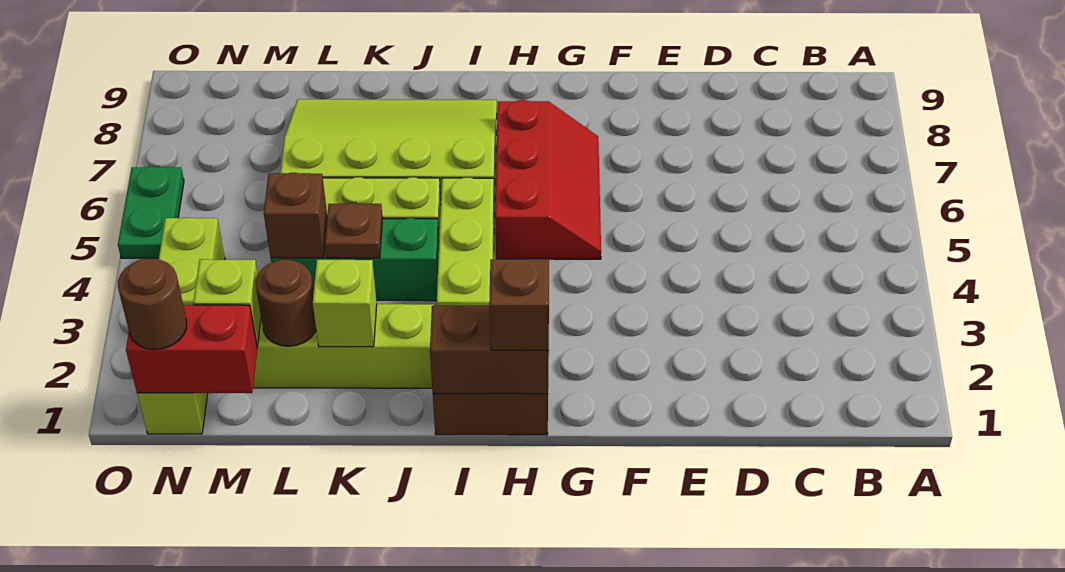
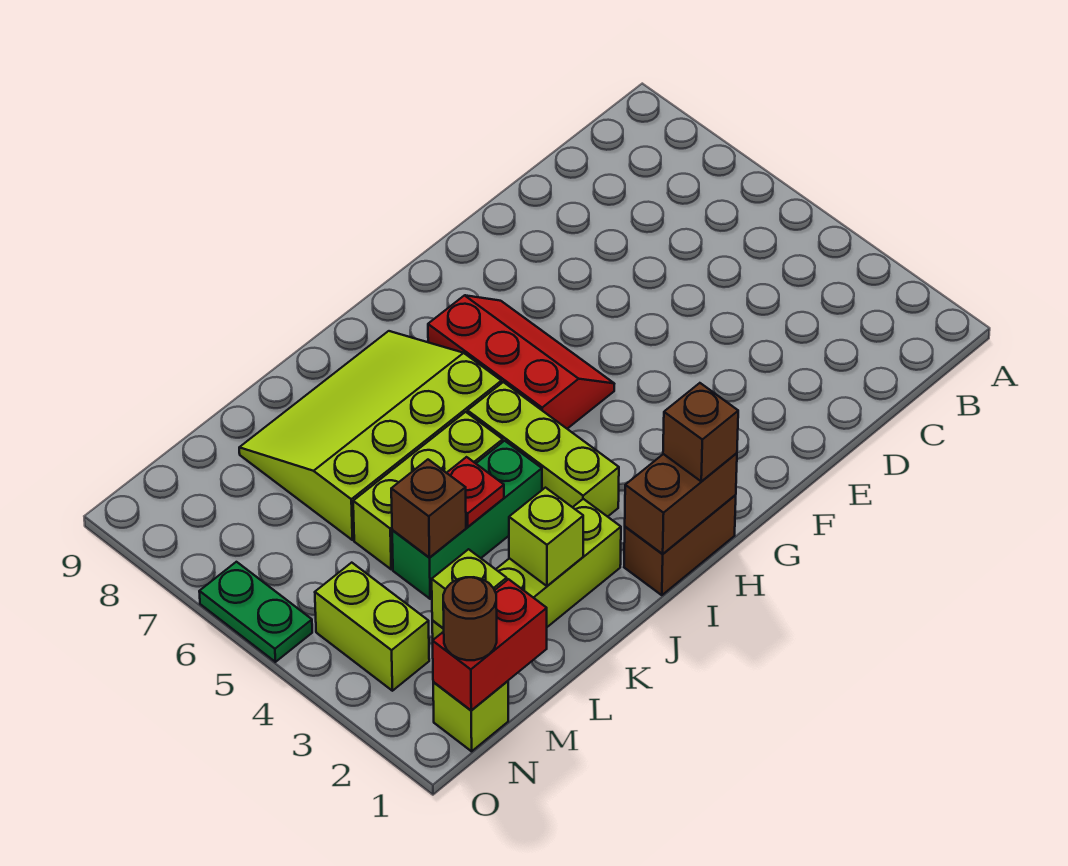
brown 1x1 plate [325,203,383,258] -> red 1x1 plate [447,457,504,527]
brown 1x1 round brick [256,260,316,346] -> none

